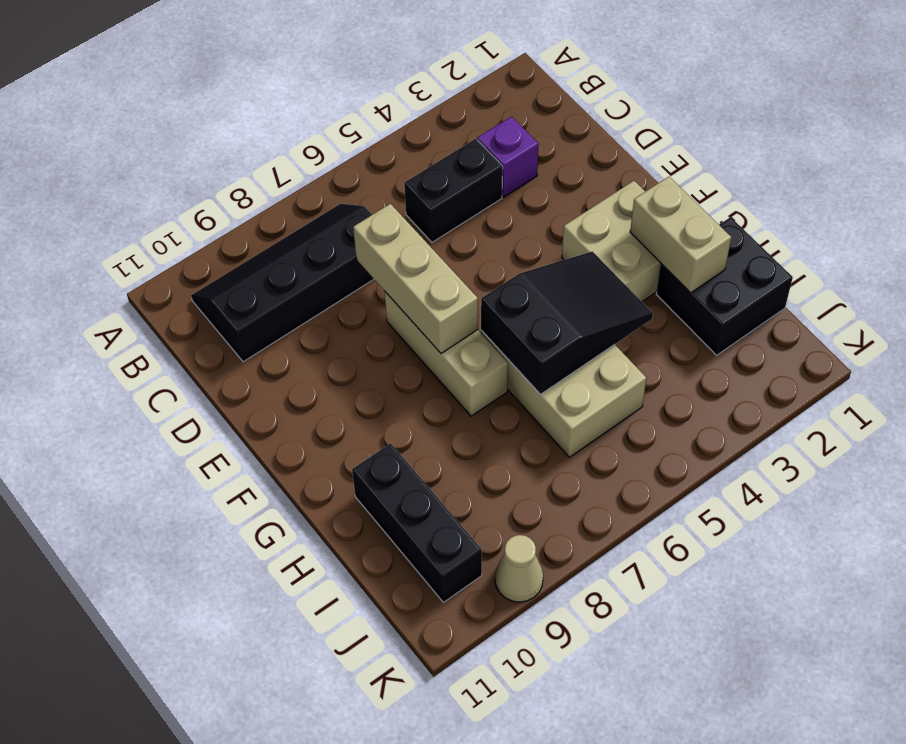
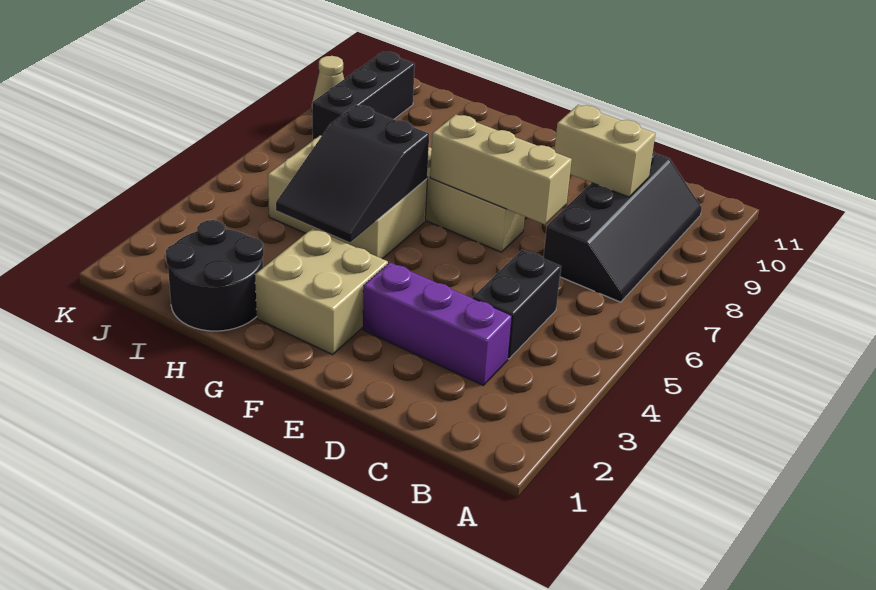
purple 1x1 brick [477,117,538,197] -> purple 1x3 brick [363,262,512,385]
tan 1x2 brick [630,177,731,293] -> tan 1x2 brick moved to [555,105,655,197]
black 2x2 brick [656,217,793,355] -> black 2x2 round brick [166,220,264,331]
black 1x3 brick [352,443,482,602] -> black 1x3 brick turned to [312,52,415,140]

